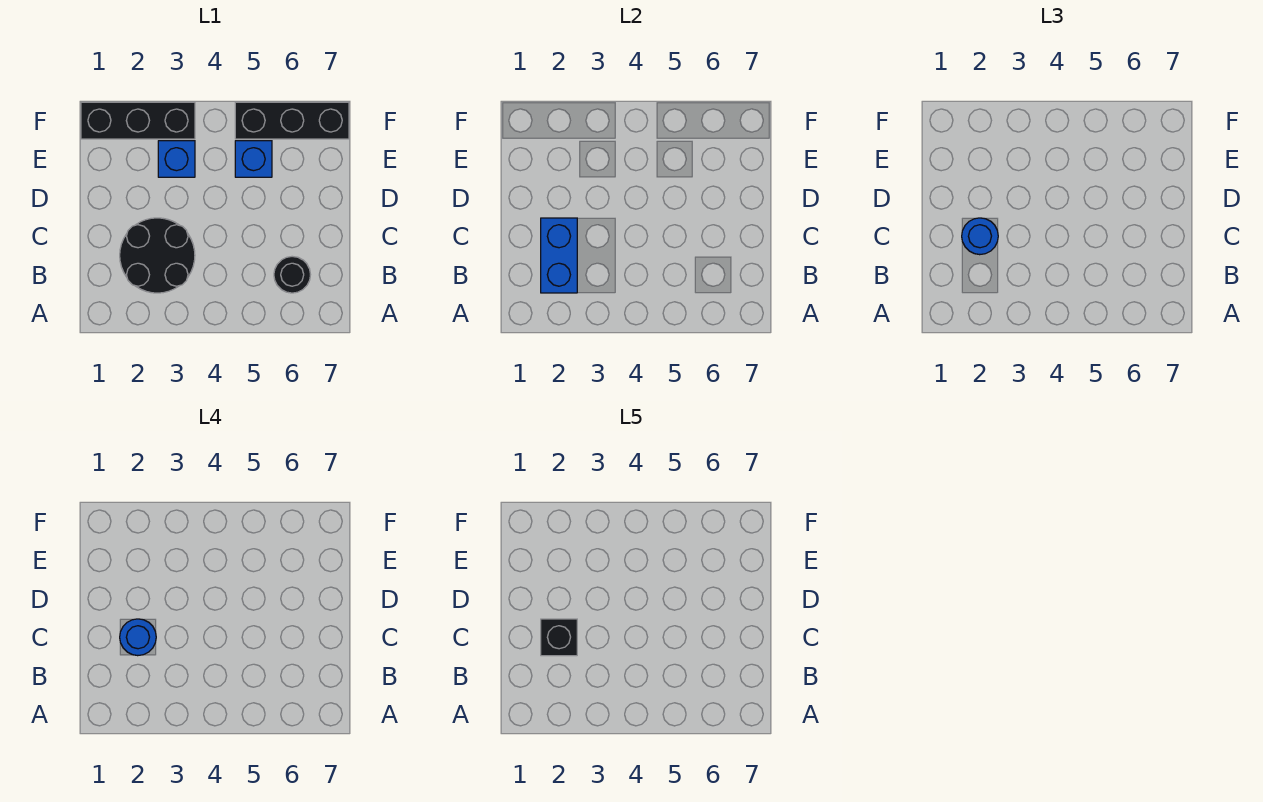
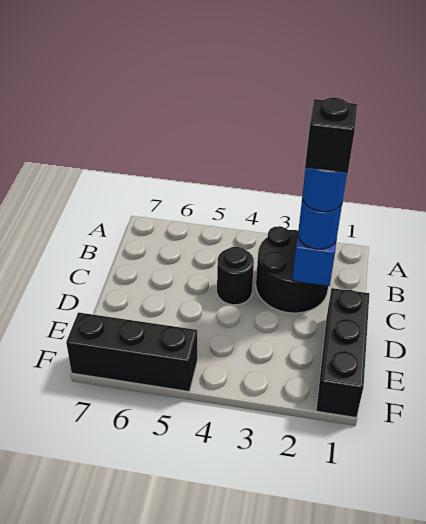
black 1x1 round brick [274,256,311,293] -> black 1x1 round brick moved to [217,247,254,305]
blue 1x1 brick [158,141,195,177] -> none
blue 1x1 brick [235,141,272,177] -> none
black 1x3 brick [81,102,195,139] -> black 1x3 brick turned to [316,288,369,417]

